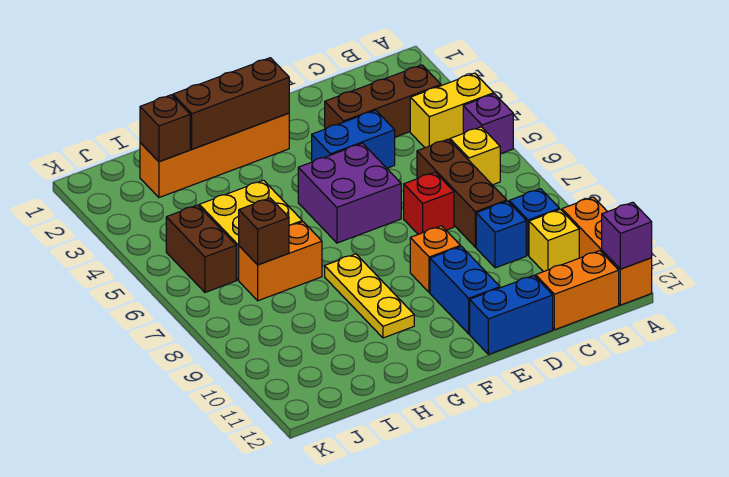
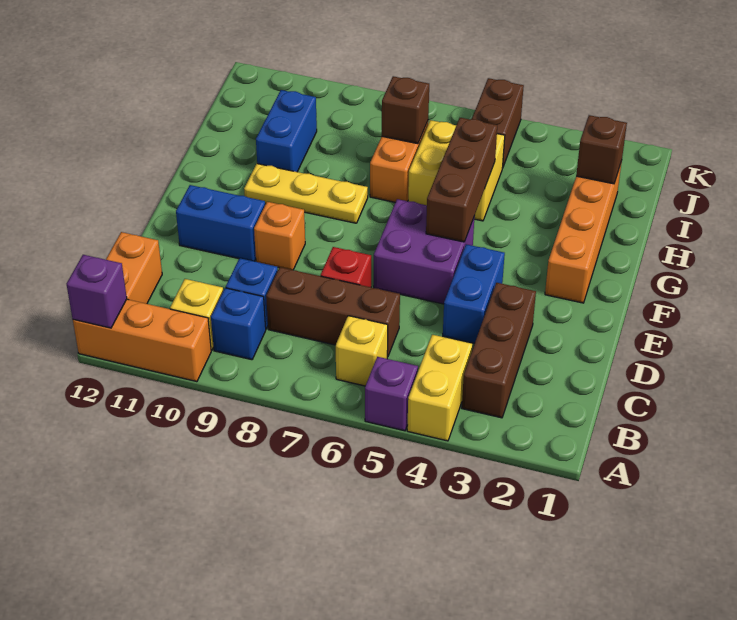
blue 1x2 brick [470,275,553,355] -> blue 1x2 brick moved to [256,90,317,172]
brown 1x3 brick [173,58,289,149] -> brown 1x3 brick moved to [426,118,497,242]
brown 1x2 brick [166,205,236,292] -> brown 1x2 brick turned to [472,78,524,168]

